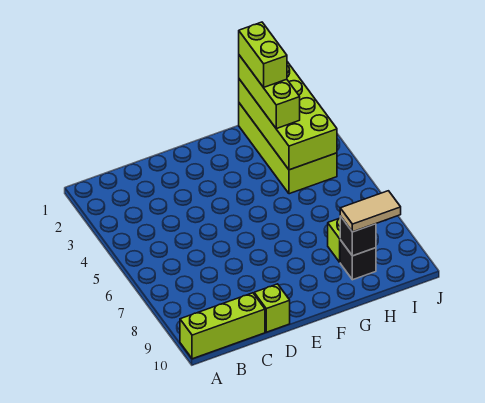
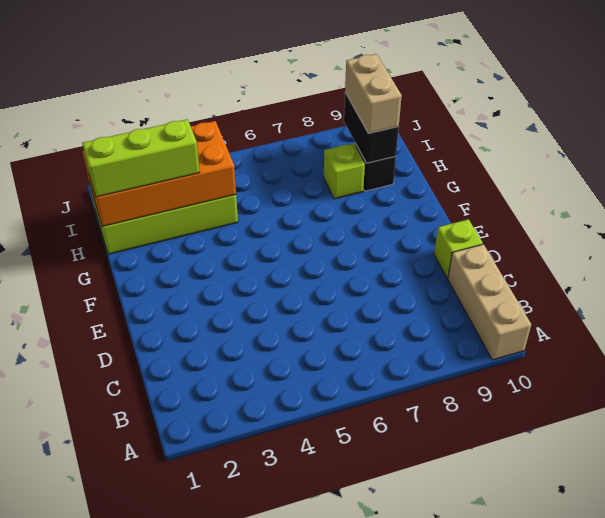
lime 1x3 brick [180,293,265,359] -> tan 1x3 brick [448,244,531,360]
lime 2x4 brick [239,62,337,170] -> orange 2x4 brick [82,121,236,227]
lime 1x2 brick [239,22,287,87] -> none
black 1x1 brick [340,216,376,256] -> black 1x2 brick [344,93,399,163]
tan 1x2 tile [340,191,401,232] -> tan 1x2 brick [345,54,402,133]

